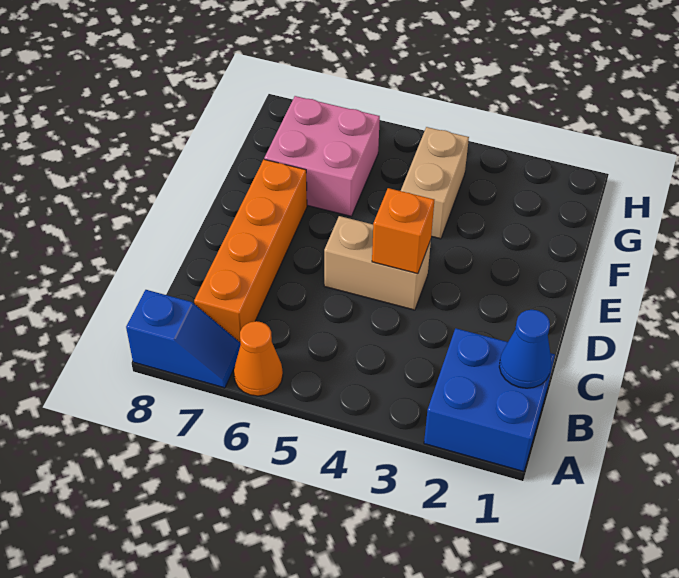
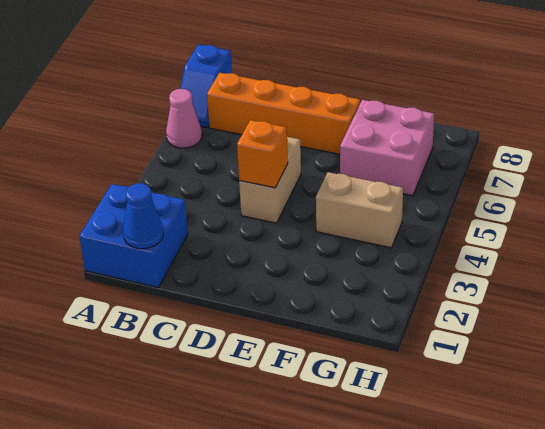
orange 1x1 cone [234,321,283,396] -> pink 1x1 cone [166,89,202,148]

